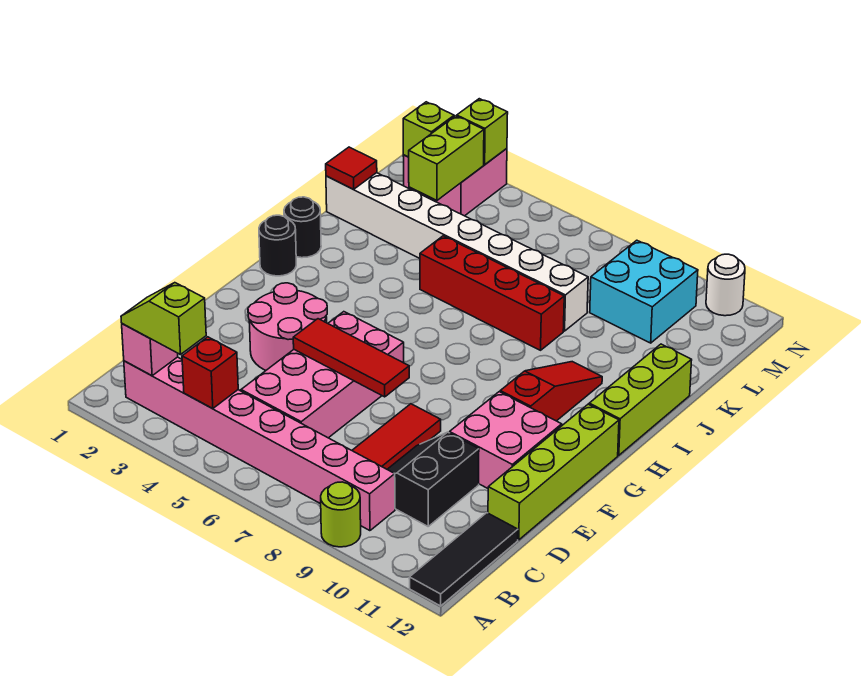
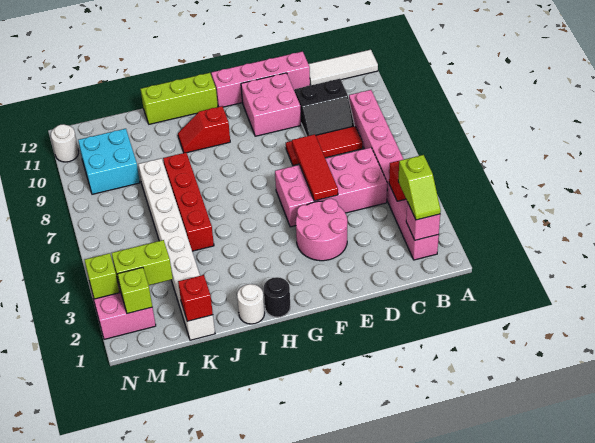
lime 1x1 round brick [321,482,361,547] -> none
black 1x3 tile [409,513,518,606] -> white 1x3 tile [309,50,378,85]
lime 1x4 brick [488,404,619,540] -> pink 1x4 brick [211,51,310,107]
red 1x3 slope [500,362,602,421] -> red 1x2 slope [178,106,230,153]
black 1x1 round brick [284,197,321,258] -> white 1x1 round brick [237,284,265,324]
red 1x1 tile [326,147,377,189] -> red 1x1 brick [178,275,213,321]

